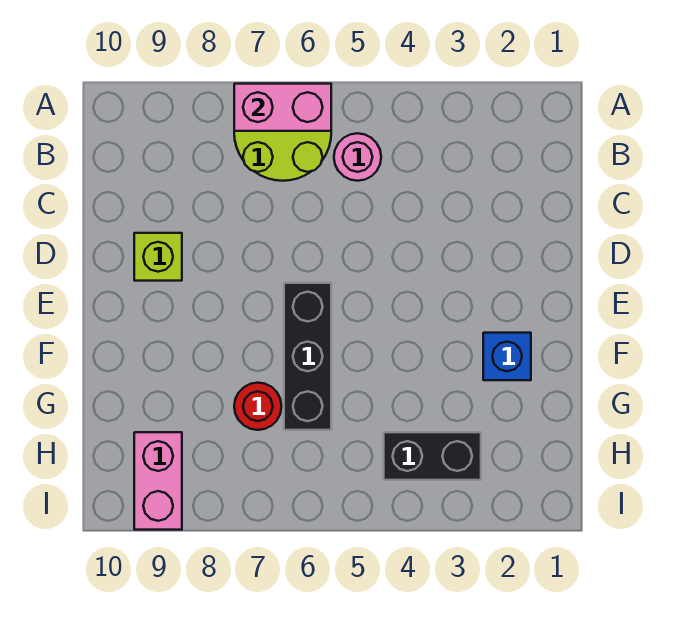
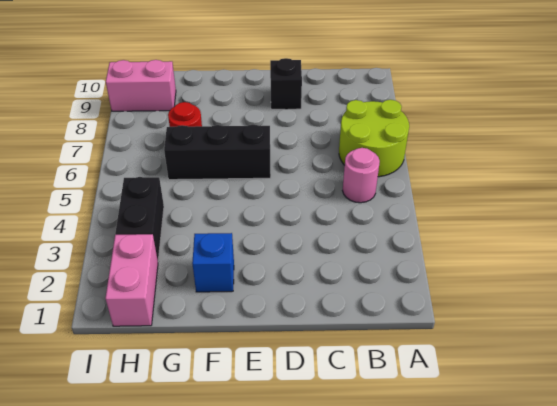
pink 1x2 brick [234,84,331,131] -> pink 1x2 brick moved to [105,234,158,326]
lime 1x1 brick [134,233,182,281] -> black 1x1 brick [270,58,302,109]

